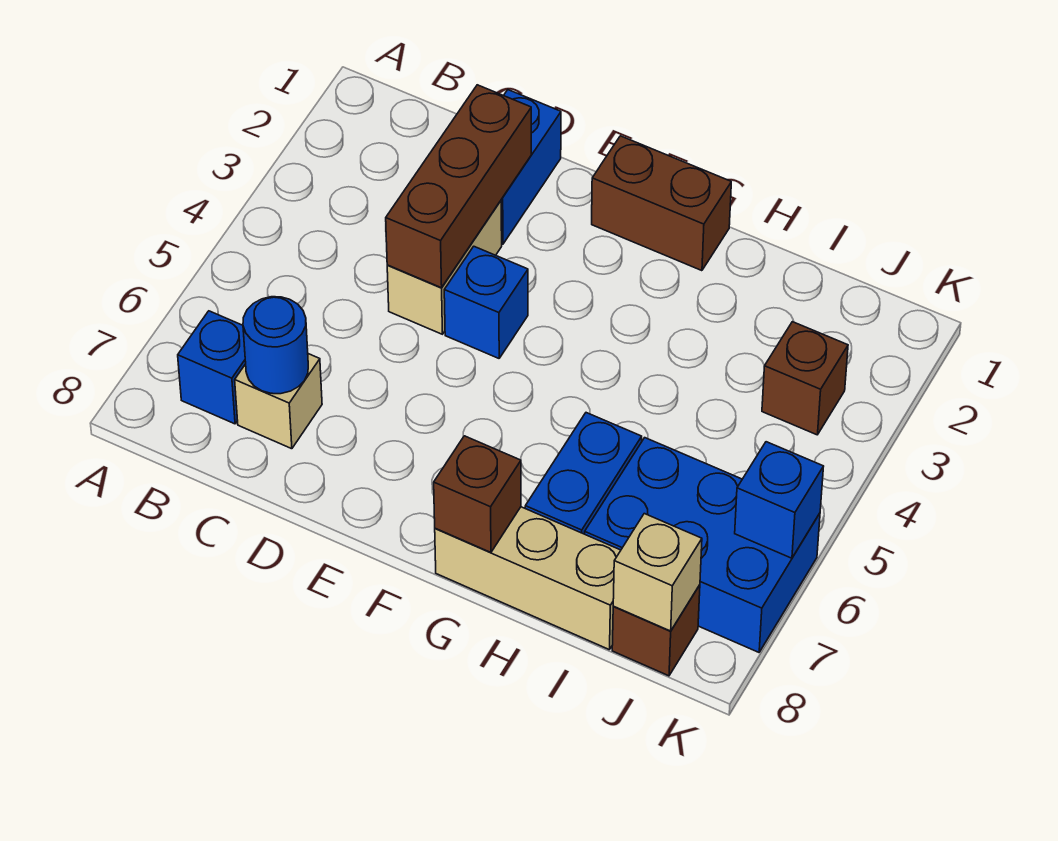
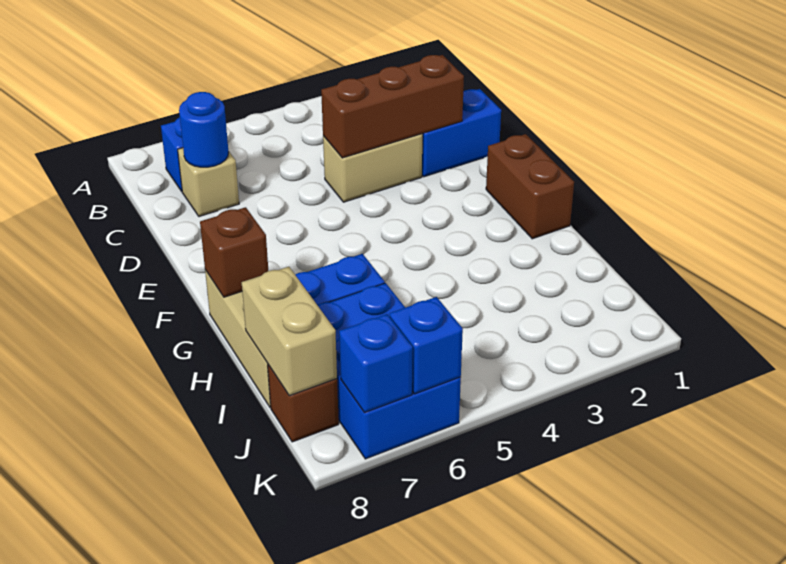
blue 1x1 brick [444,246,528,358] -> blue 1x1 brick moved to [339,314,413,413]
brown 1x1 brick [762,322,848,435] -> none
tan 1x1 brick [613,514,702,631] -> tan 1x2 brick [242,267,337,396]

